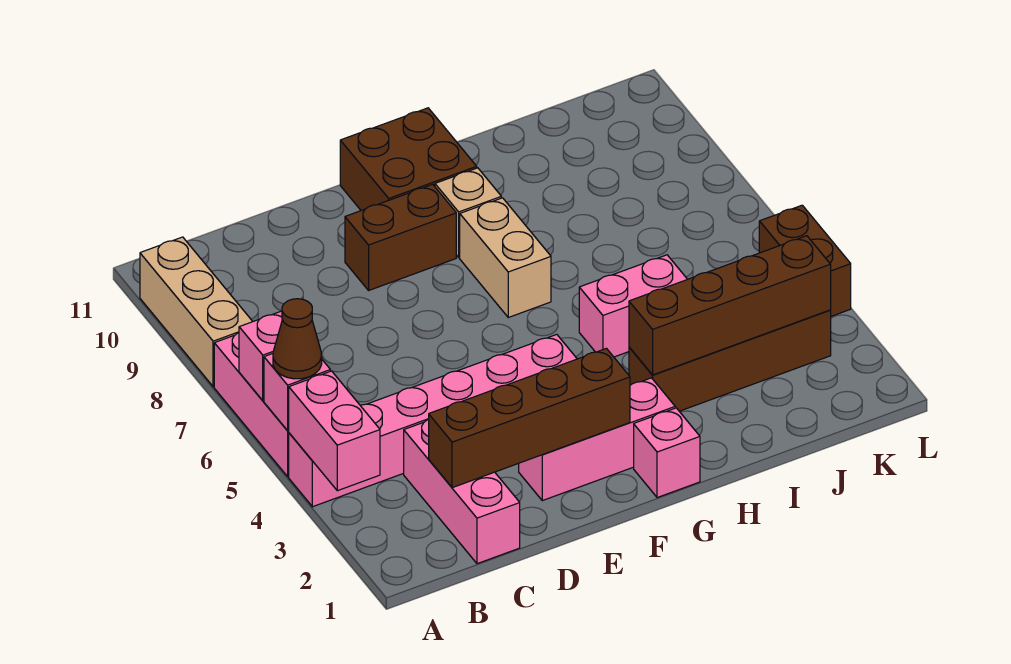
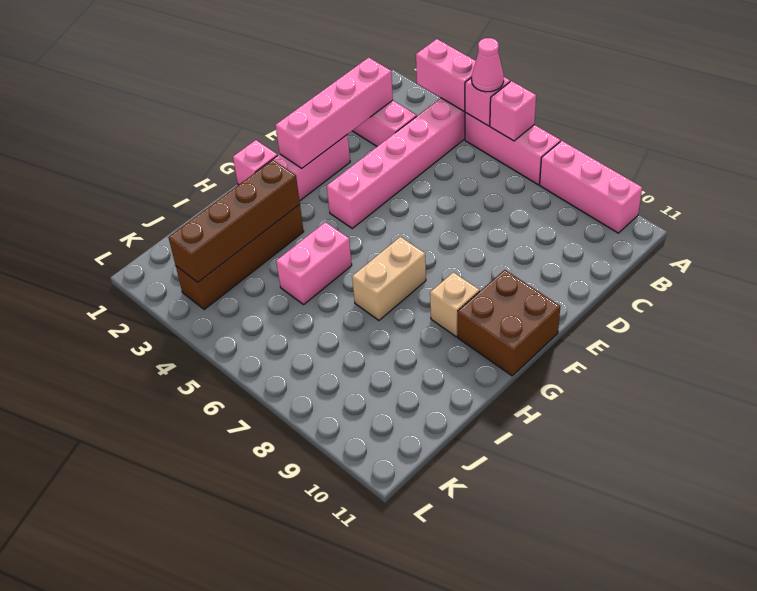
brown 1x1 cone [273,299,322,379] -> pink 1x1 cone [472,38,504,92]
tan 1x3 brick [140,237,253,387] -> pink 1x3 brick [540,141,642,233]
brown 1x4 brick [429,348,630,488] -> pink 1x4 brick [276,57,393,168]
brown 1x2 brick [345,184,456,290] -> none
tan 1x2 brick [460,198,551,317] -> tan 1x2 brick turned to [352,237,426,320]
brown 1x2 brick [759,205,851,316] -> none

